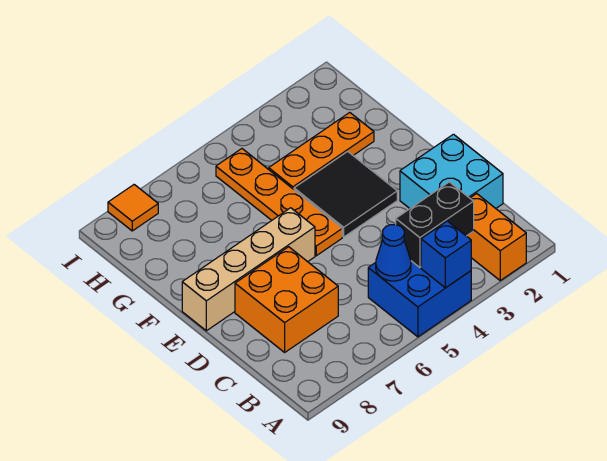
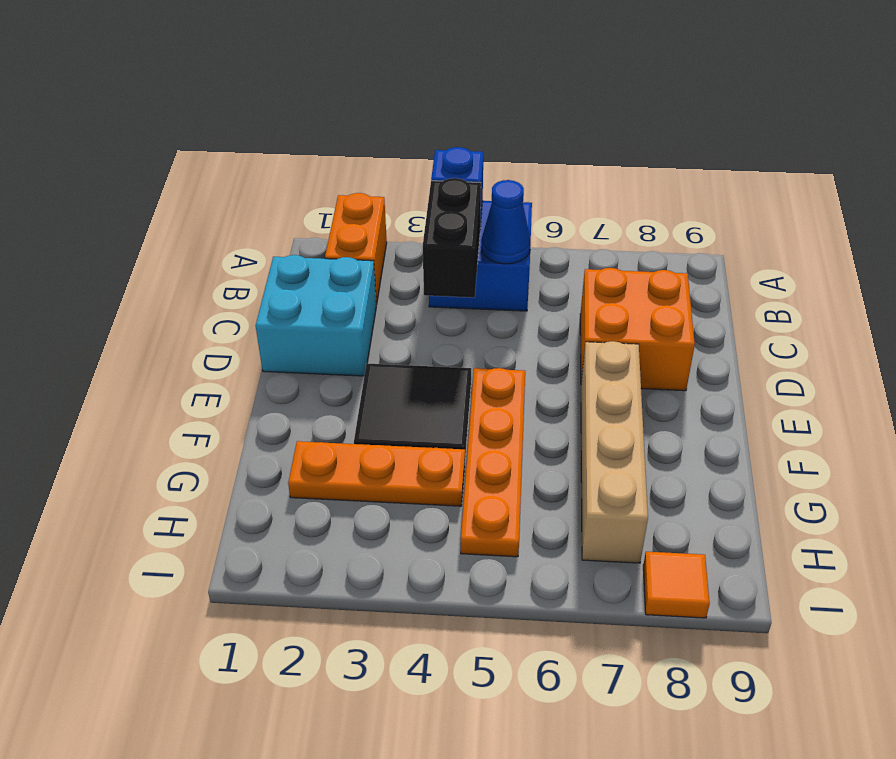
black 1x2 brick [396,182,474,267] -> black 1x2 brick turned to [423,178,481,298]
tan 1x4 brick [182,208,315,331] -> tan 1x4 brick turned to [581,341,648,563]

